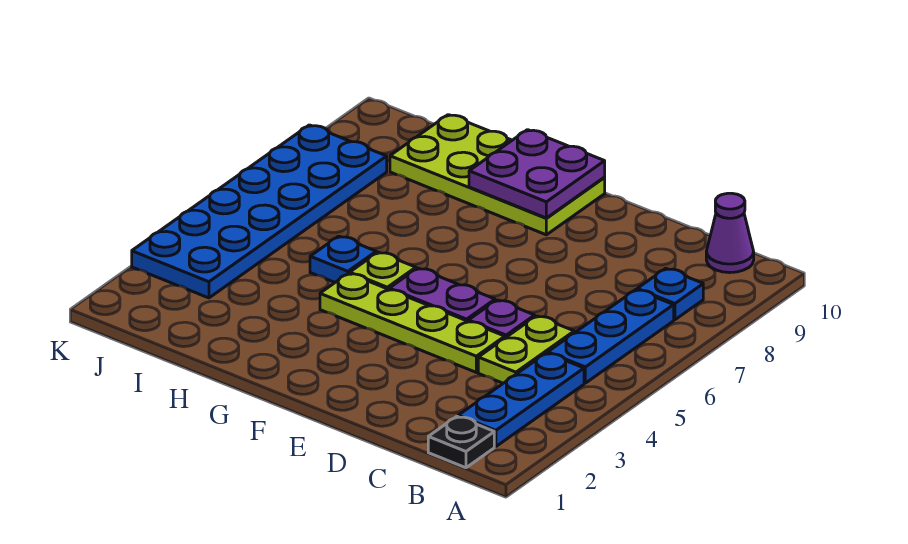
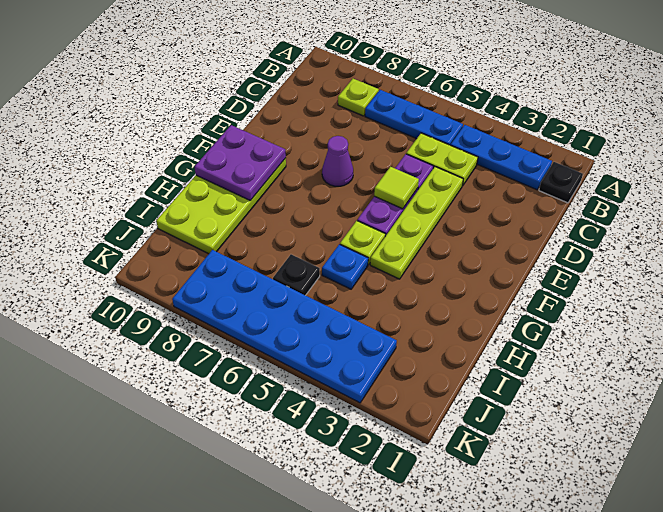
blue 1x1 plate [637,268,703,320] -> lime 1x1 plate [338,79,379,116]
purple 1x1 cone [706,193,754,273] -> purple 1x1 cone moved to [322,136,353,186]
none -> lime 1x1 tile [374,167,419,209]
none -> black 1x1 plate [273,254,320,295]

